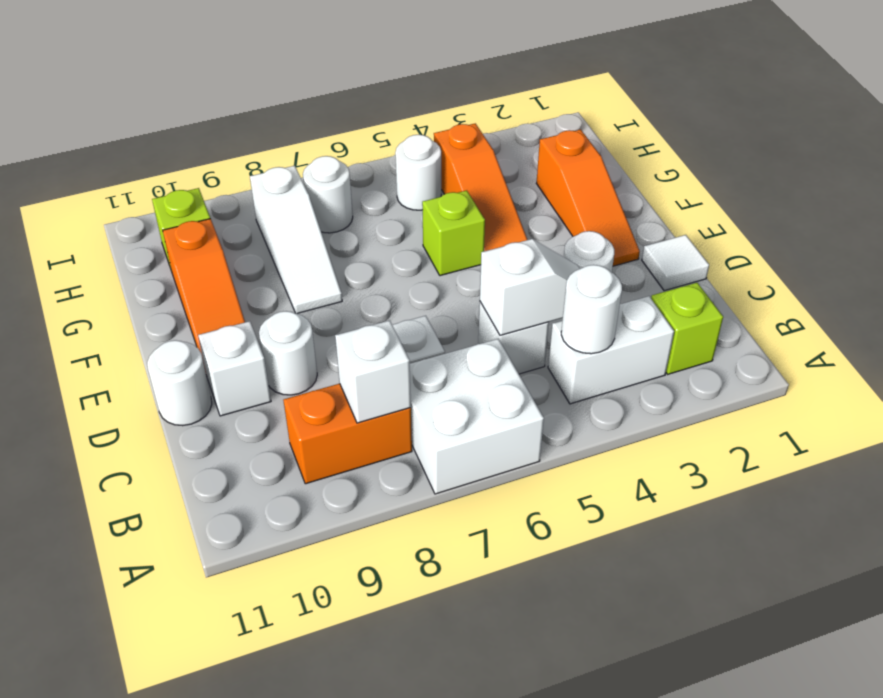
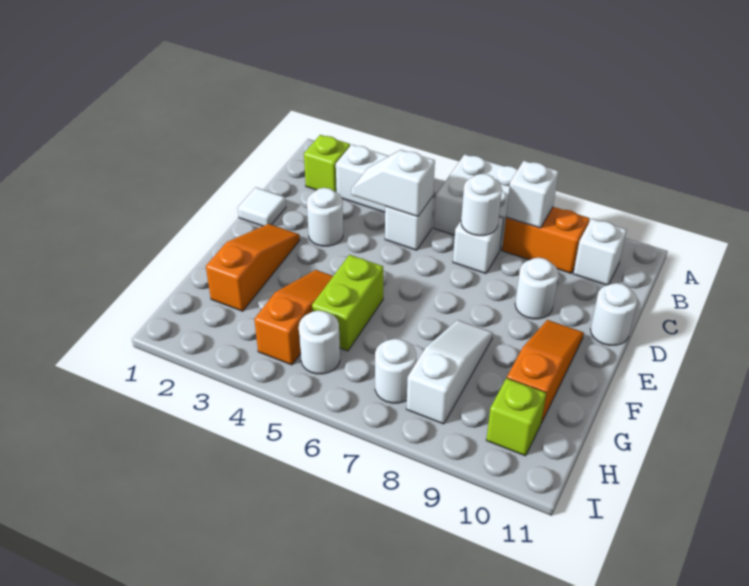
white 1x1 round brick [561,265,622,354] -> white 1x1 round brick moved to [461,174,502,236]
white 1x1 brick [198,321,271,416] -> white 1x1 brick moved to [573,219,627,285]
lime 1x1 brick [422,190,485,276] -> lime 1x2 brick [312,255,383,351]

